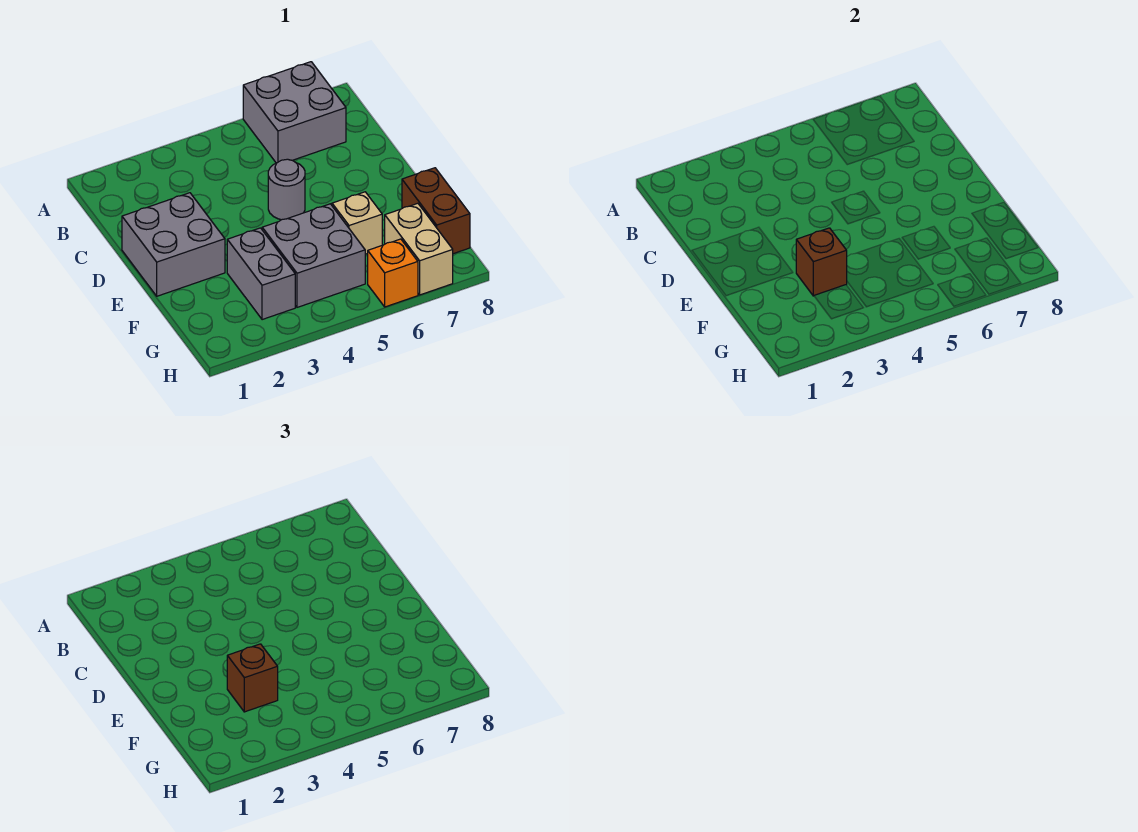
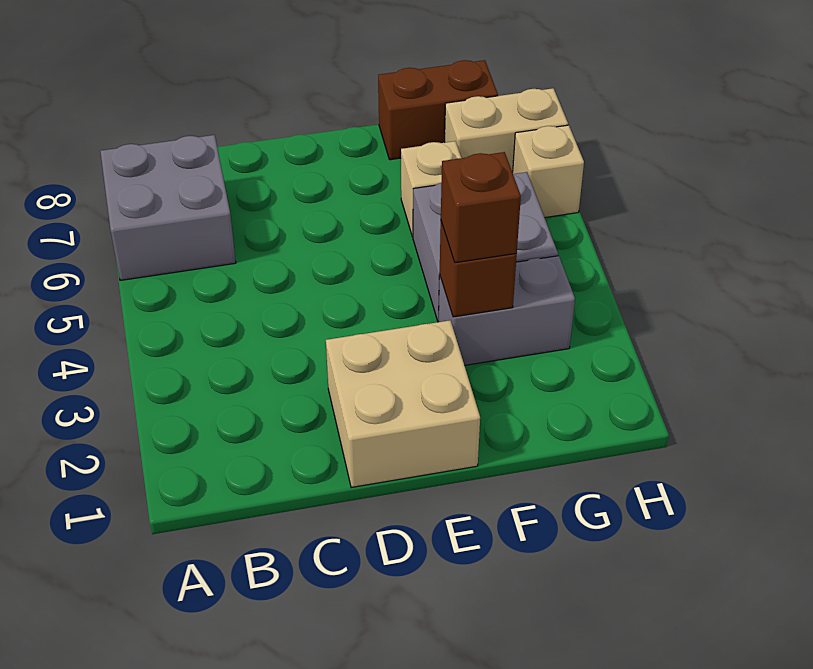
grey 2x2 brick [122,193,225,296] -> tan 2x2 brick [326,320,480,488]
grey 1x1 round brick [268,159,305,220] -> none
orange 1x1 brick [368,239,418,307] -> tan 1x1 brick [513,125,584,217]

